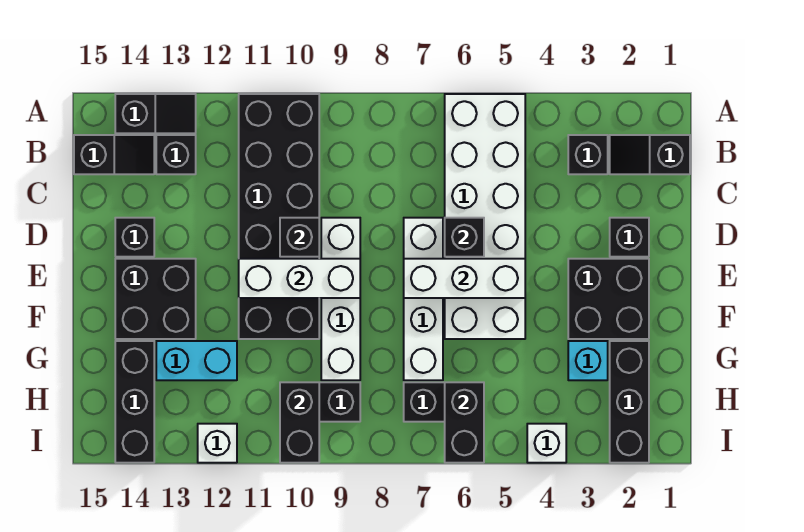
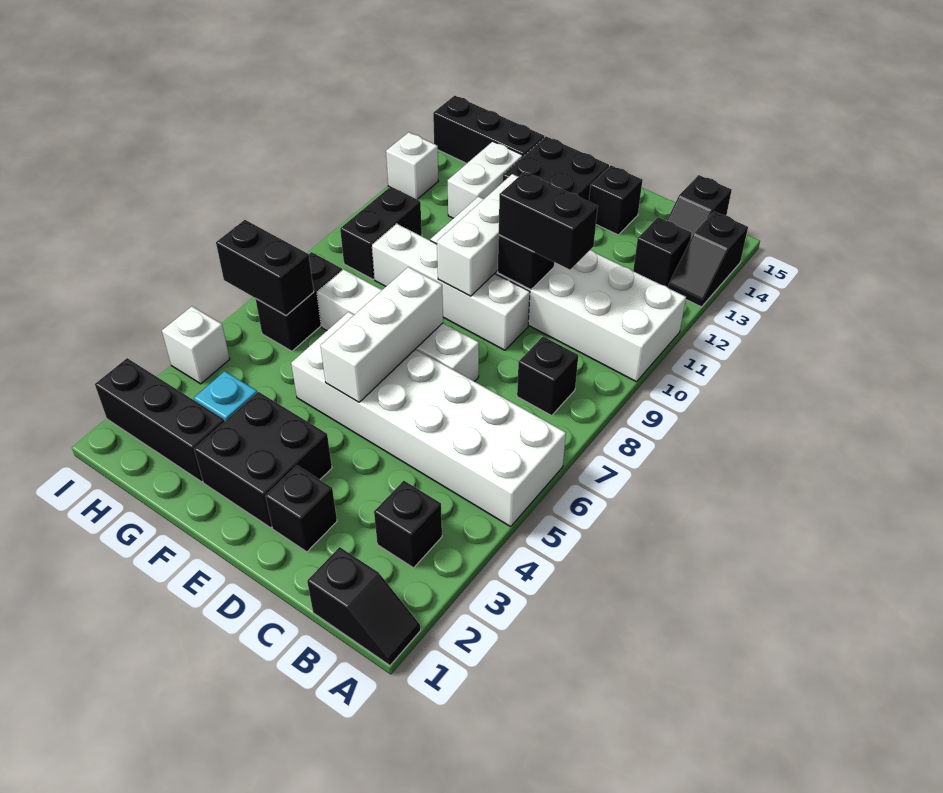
black 2x6 brick [239,94,319,339] -> white 2x6 brick [430,197,686,382]
black 1x2 slope [610,135,690,174] -> black 1x2 slope turned to [307,547,421,666]
black 1x1 brick [445,218,484,257] -> black 1x1 brick moved to [517,337,578,416]
cyan 1x2 brick [156,341,237,380] -> white 1x2 brick [448,142,523,218]
black 1x2 brick [280,382,319,463] -> black 1x2 brick moved to [499,172,598,270]

